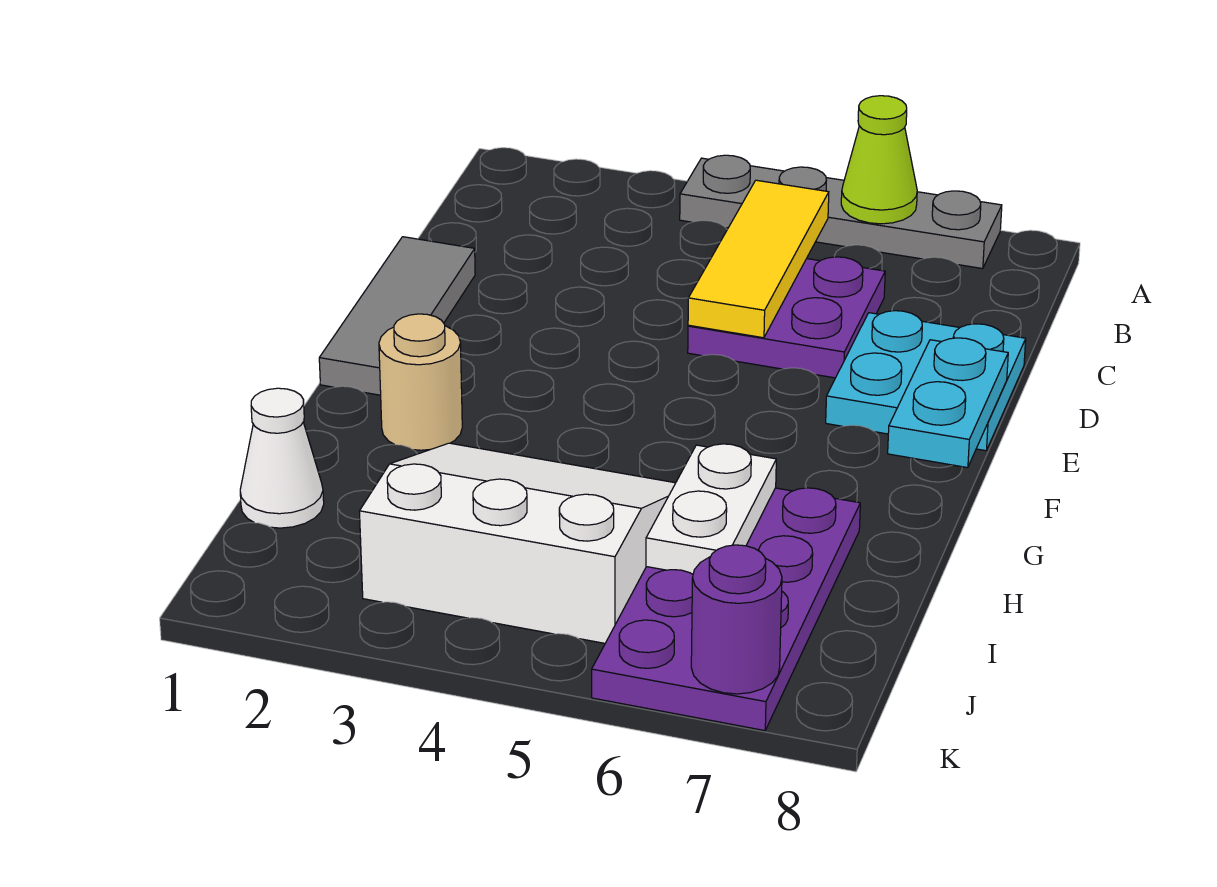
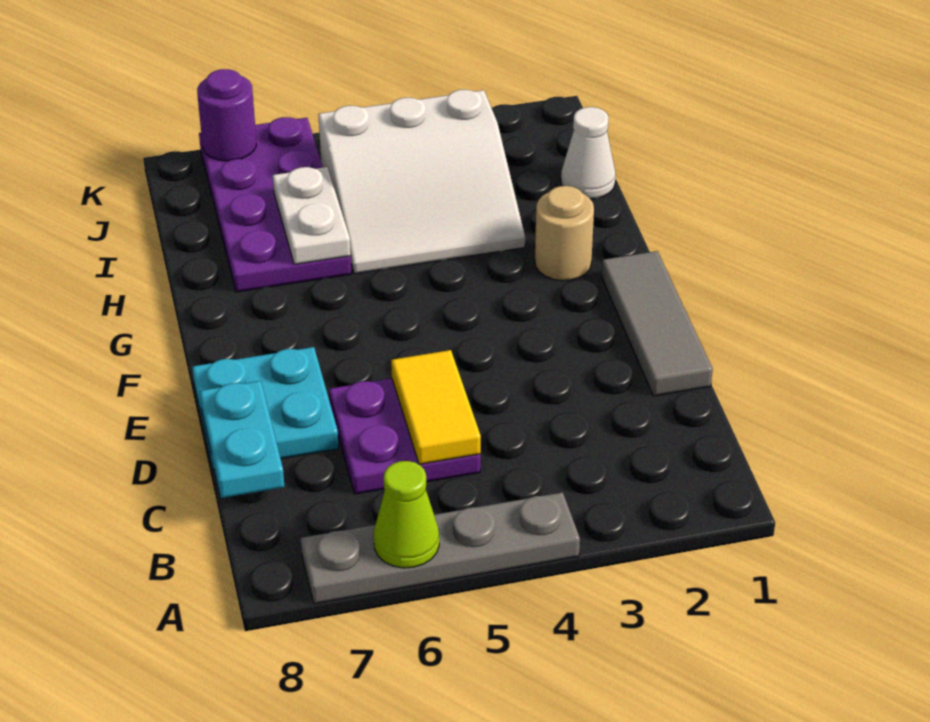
yellow 1x3 tile [688,180,829,338] -> yellow 1x2 tile [391,350,481,464]
cyan 1x2 plate [888,338,1008,468] -> cyan 1x2 plate moved to [200,381,284,498]

